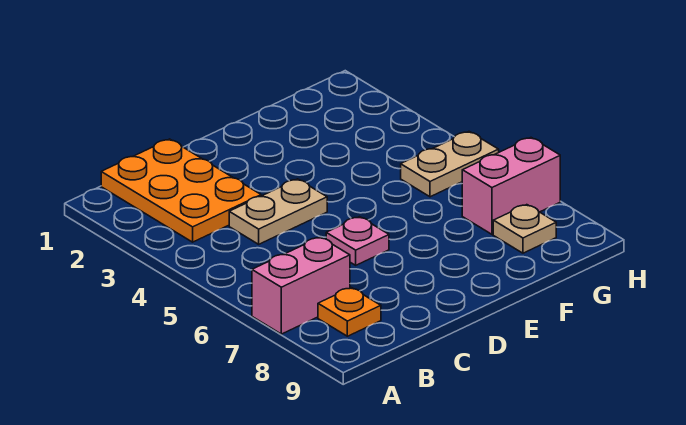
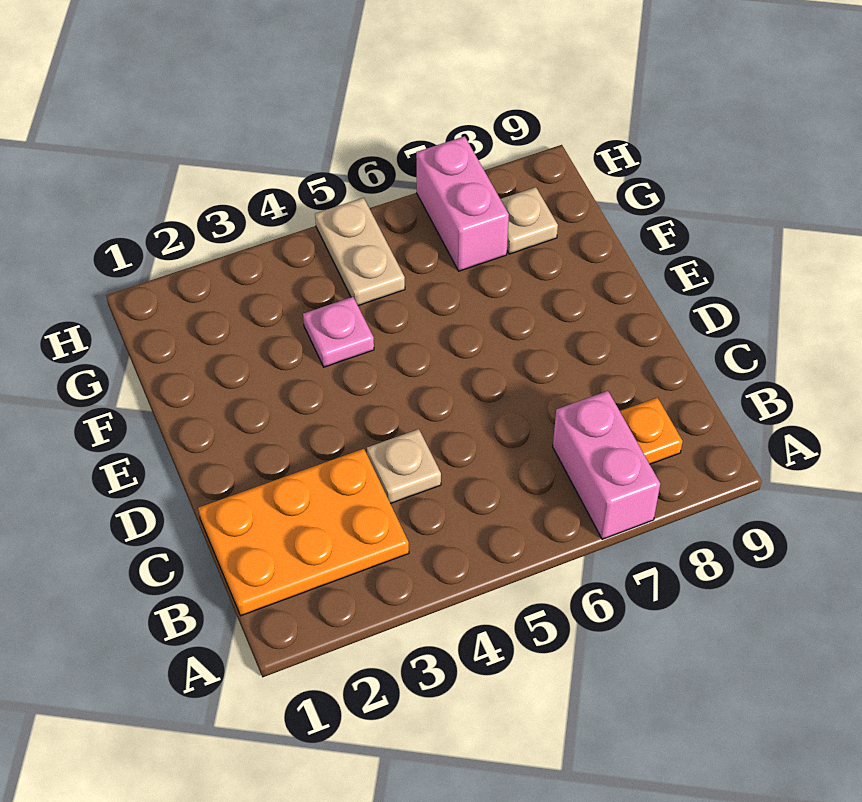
tan 1x2 plate [229,179,327,244] -> tan 1x1 plate [367,429,441,504]
pink 1x1 plate [326,217,389,265] -> pink 1x1 plate moved to [303,297,374,367]

